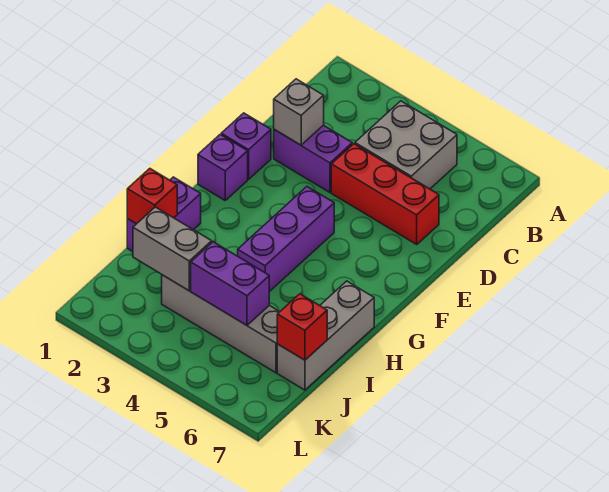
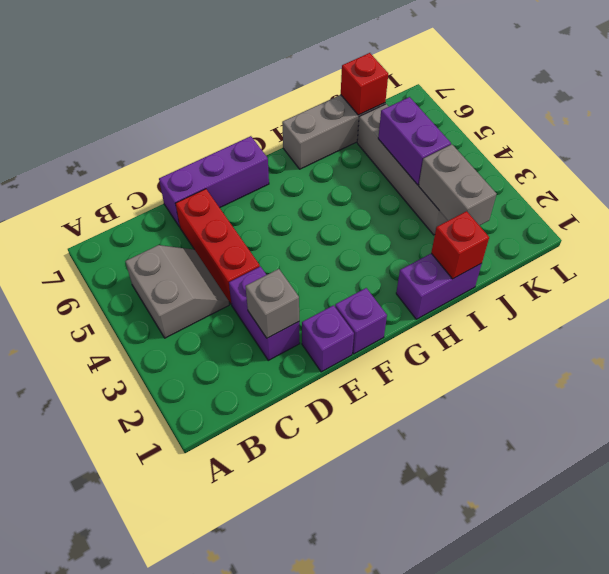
grey 2x2 brick [355,101,457,189] -> grey 2x2 slope [125,245,229,338]
purple 1x3 brick [238,187,334,292] -> purple 1x3 brick moved to [159,136,269,227]

